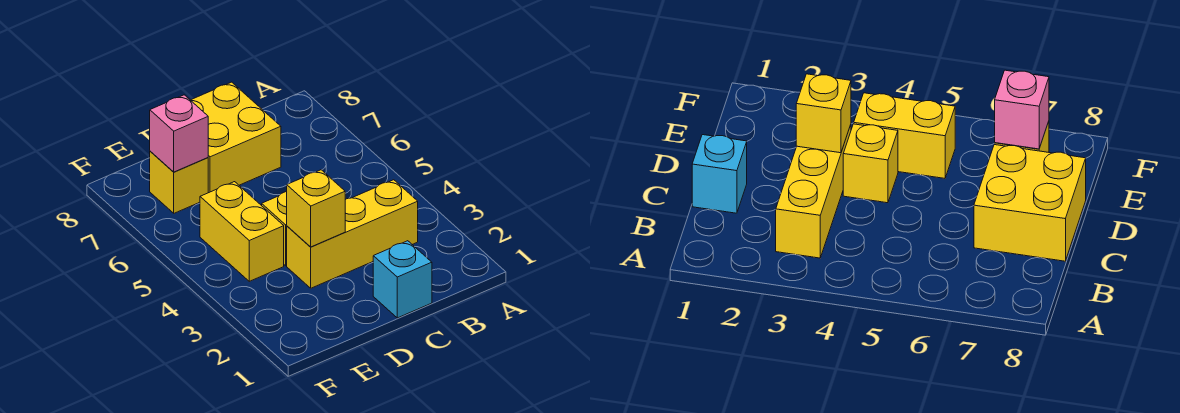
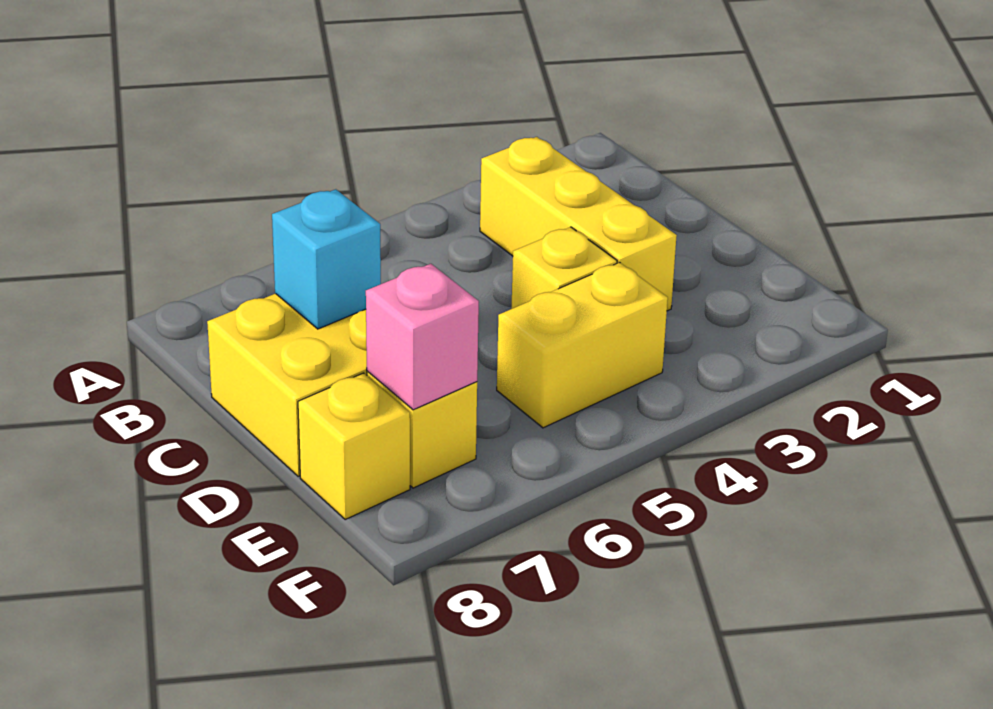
cyan 1x1 brick [373,241,432,318] -> cyan 1x1 brick moved to [272,189,381,329]
yellow 1x1 brick [287,170,345,247] -> yellow 1x1 brick moved to [298,373,410,520]

